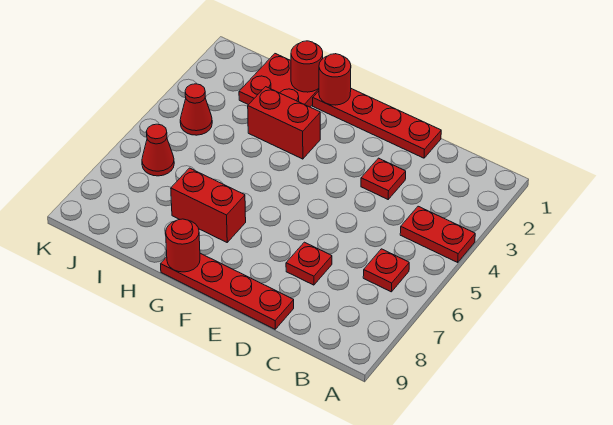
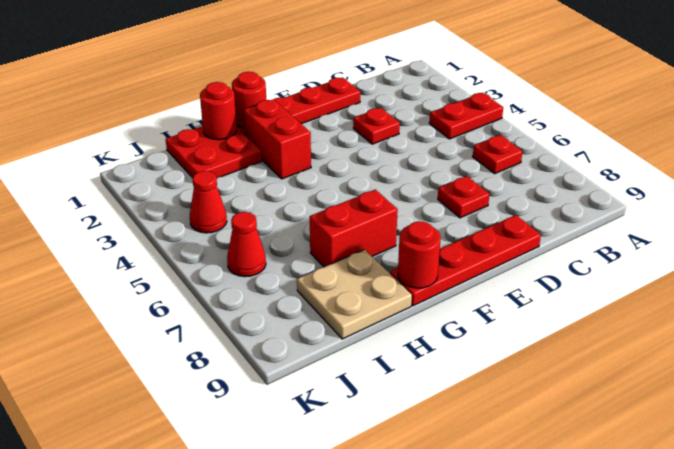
red 1x2 brick [248,87,320,159] -> red 1x2 brick turned to [244,99,311,179]
none -> tan 2x2 plate [297,250,412,339]

